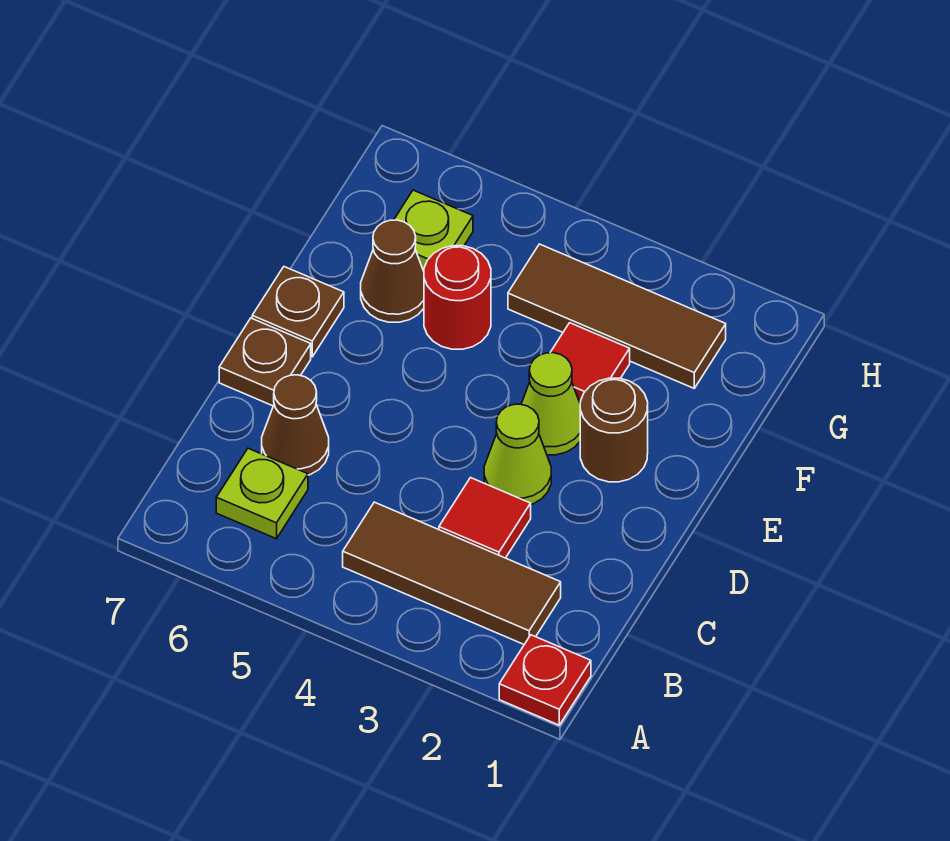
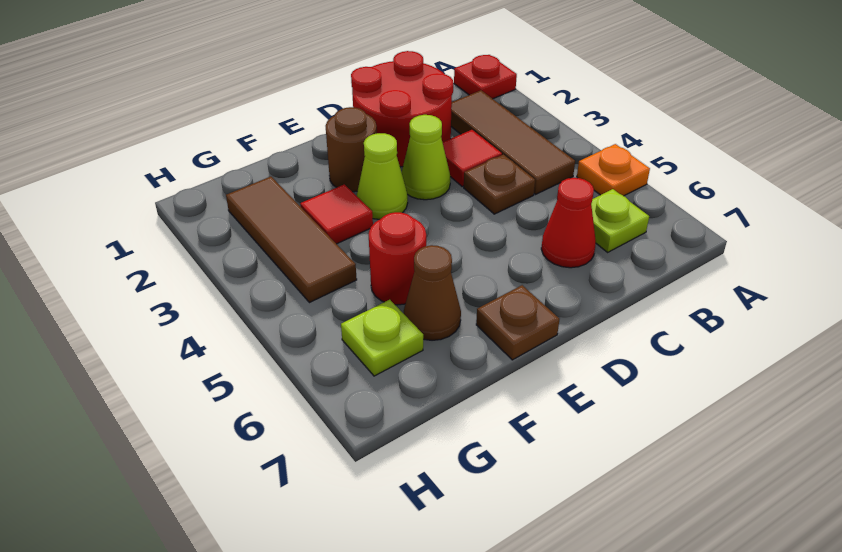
none -> orange 1x1 plate [577,144,650,196]
none -> red 2x2 round brick [351,51,453,167]
brown 1x1 cone [262,375,329,475] -> red 1x1 cone [541,178,596,268]
brown 1x1 plate [219,318,311,406] -> brown 1x1 plate moved to [464,155,535,214]

